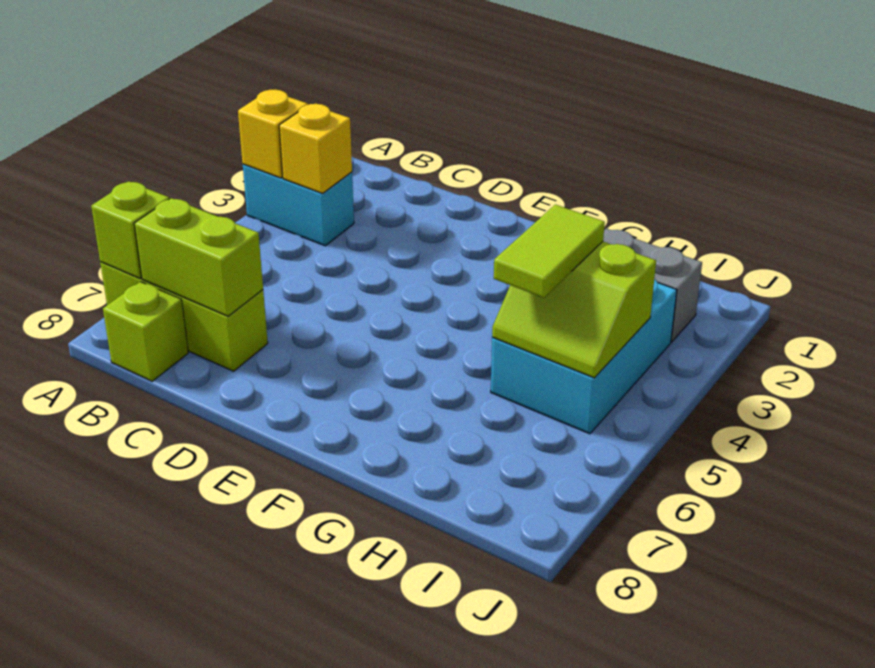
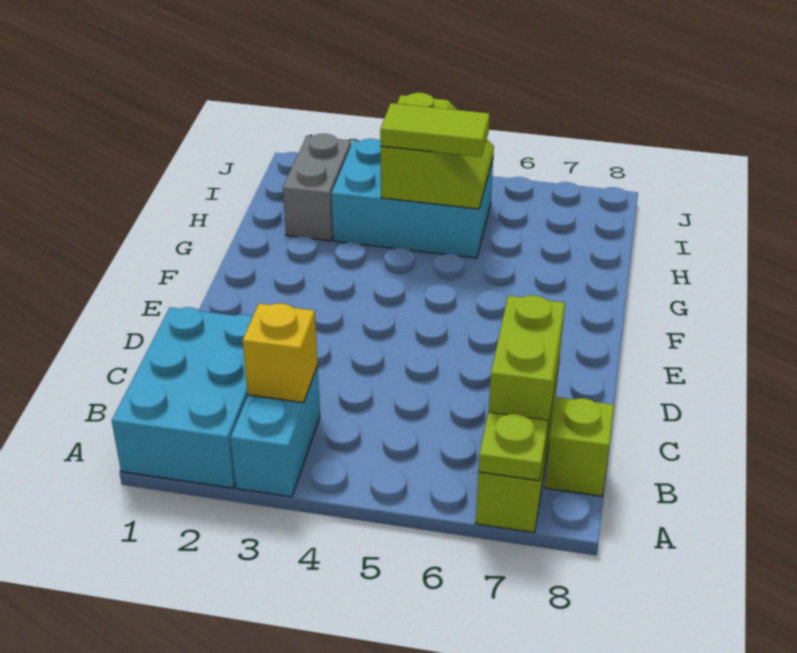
none -> cyan 2x3 brick [112,307,253,488]
yellow 1x1 brick [238,90,308,178] -> none
lime 1x1 brick [91,181,169,279] -> lime 1x1 plate [478,412,548,481]

